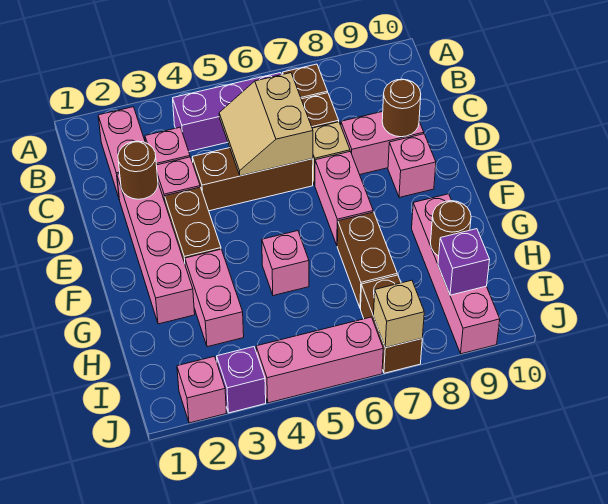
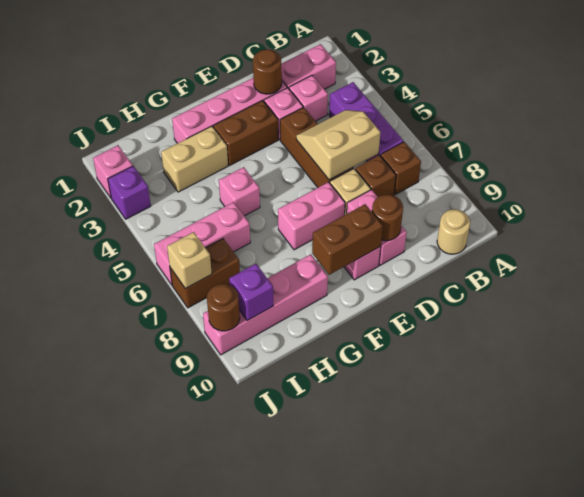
none -> tan 1x1 round brick [437,209,470,254]
pink 1x2 brick [185,249,244,347] -> tan 1x2 brick [161,126,228,192]
brown 1x2 brick [337,212,397,308] -> brown 1x2 brick moved to [312,204,383,275]
brown 1x1 round brick [431,201,471,256] -> brown 1x1 round brick moved to [207,284,240,331]
pink 1x3 brick [256,317,383,403] -> pink 1x3 brick turned to [154,202,250,285]

